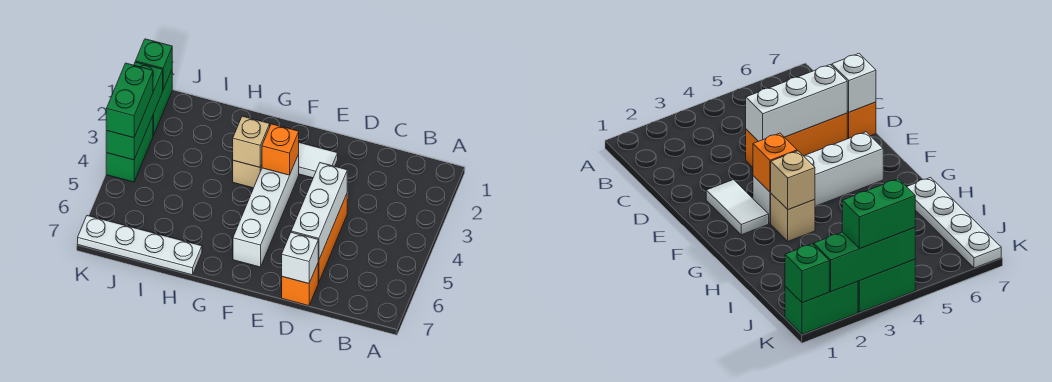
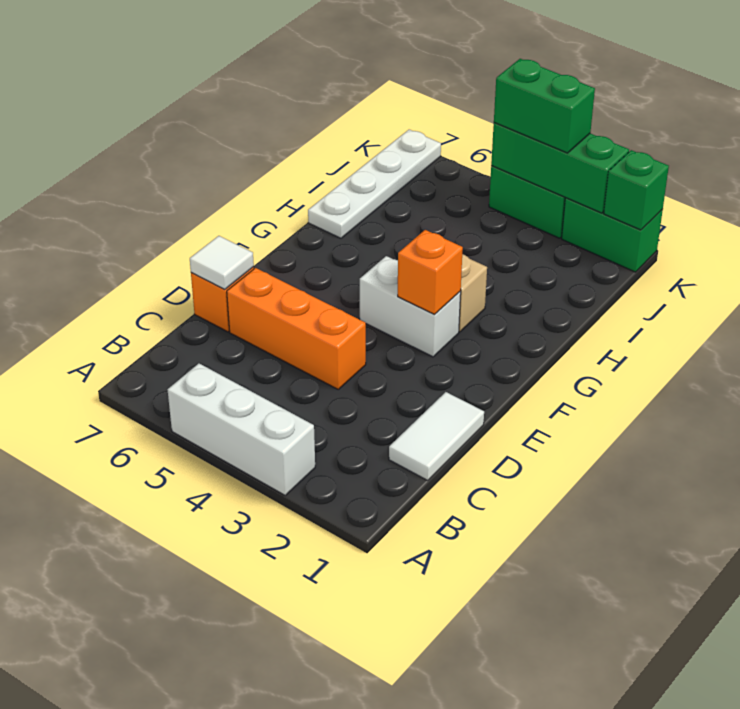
white 1x3 brick [291,163,347,260] -> white 1x3 brick moved to [168,364,315,495]
white 1x1 brick [282,232,319,284] -> white 1x1 tile [190,236,254,289]
white 1x2 tile [299,143,338,178] -> white 1x2 tile moved to [389,392,484,481]
white 1x4 brick [233,154,299,267] -> white 1x2 brick [360,256,461,357]
tan 1x1 brick [233,116,270,167] -> none

